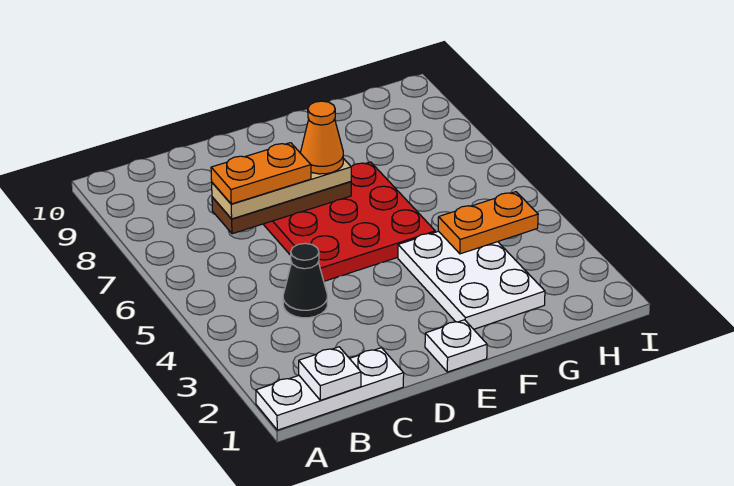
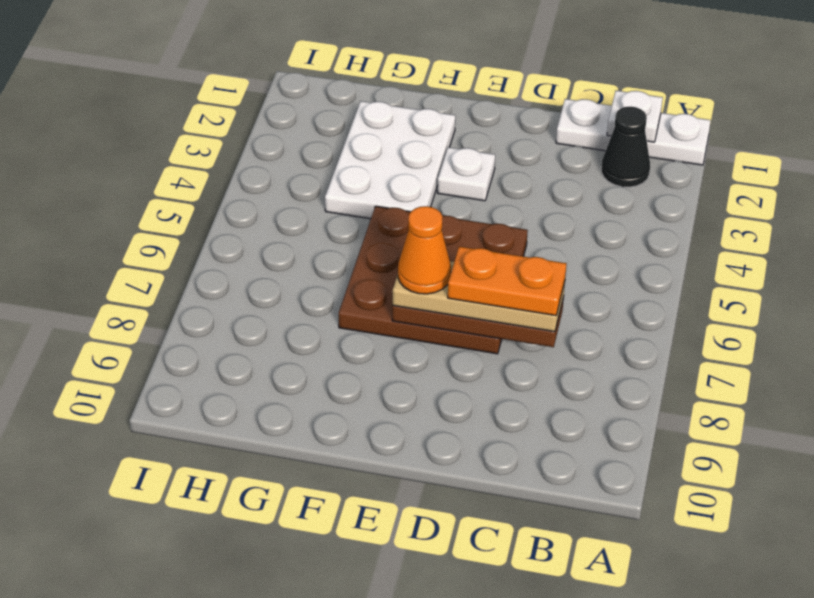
black 1x1 cone [283,243,327,318] -> black 1x1 cone moved to [601,107,650,187]
red 3x3 plate [263,162,435,281] -> brown 3x3 plate [339,206,528,354]
white 1x1 plate [425,320,487,372] -> white 1x1 plate moved to [437,147,495,201]
orange 1x2 plate [438,192,538,254] -> none

